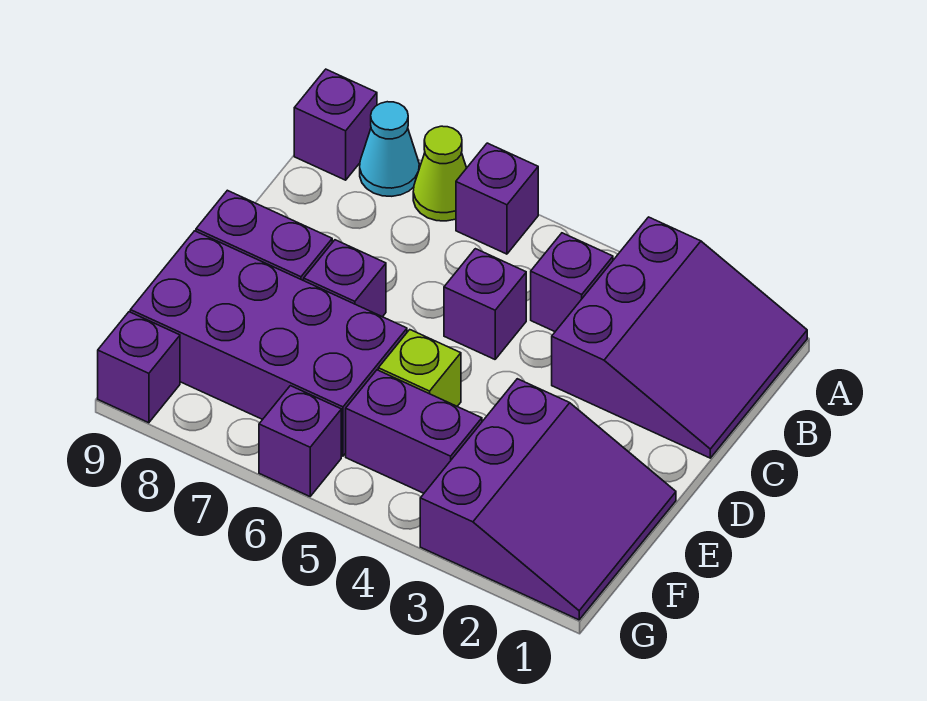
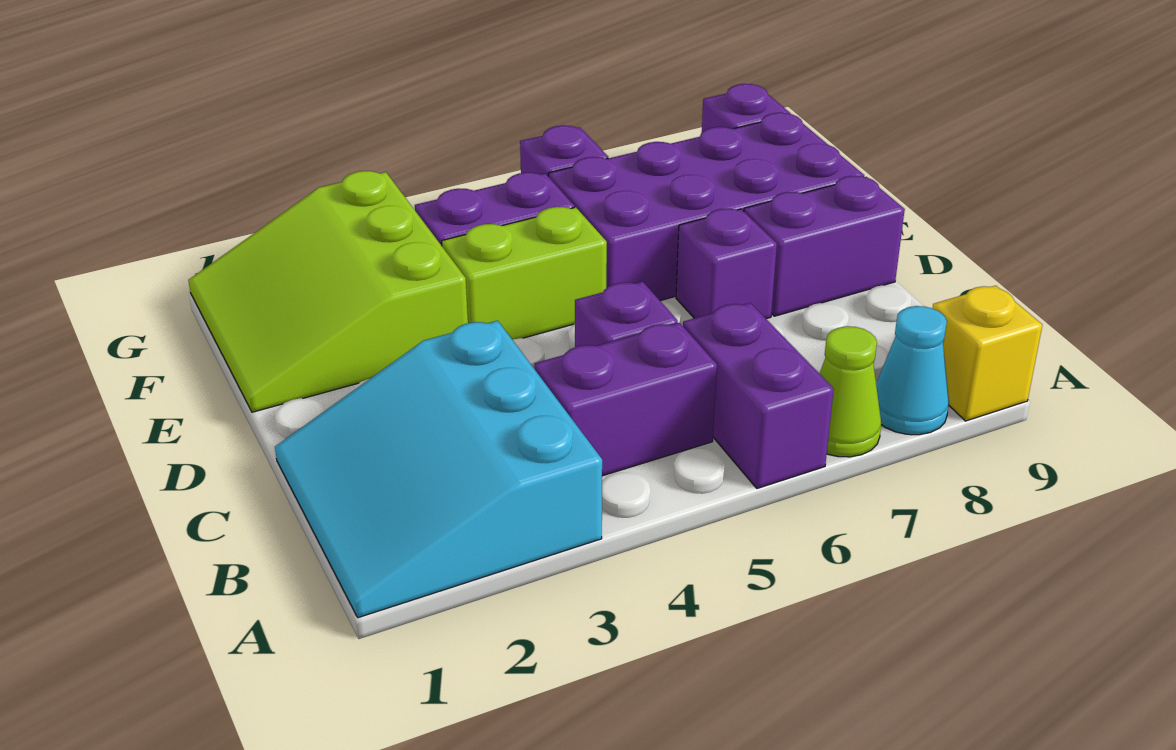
purple 3x3 slope [552,217,807,458] -> cyan 3x3 slope [275,321,602,618]
purple 1x1 brick [456,143,538,254] -> purple 1x2 brick [683,303,834,488]
purple 1x1 brick [294,69,377,180] -> yellow 1x1 brick [933,286,1042,421]
purple 1x1 brick [531,233,613,331] -> purple 1x2 brick [534,323,717,476]
purple 3x3 slope [420,379,676,620] -> lime 3x3 slope [189,171,468,412]
lime 1x1 brick [378,330,461,406] -> lime 1x2 brick [442,207,607,340]

